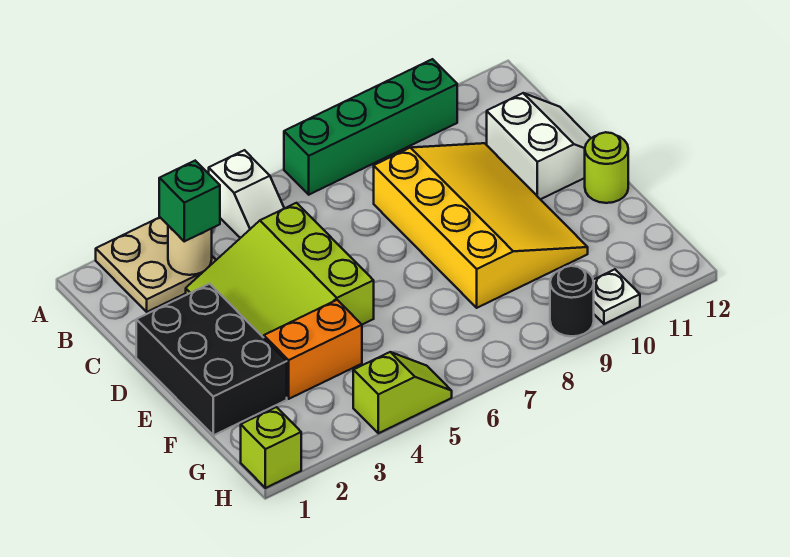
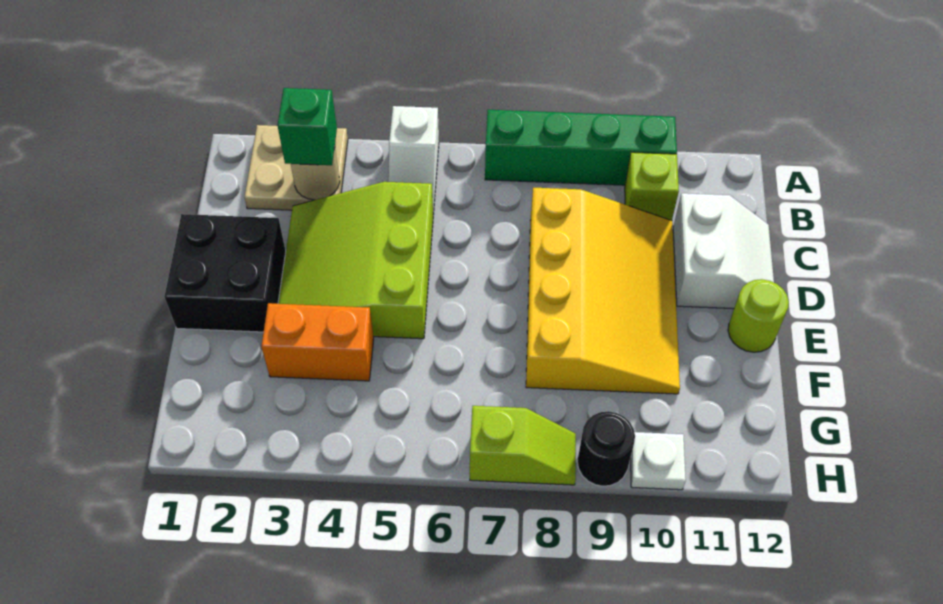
black 2x3 brick [136,284,287,435] -> black 2x2 brick [164,214,286,332]
lime 1x1 brick [241,407,301,488] -> lime 1x1 brick moved to [625,152,679,221]
lime 1x2 slope [353,352,452,433] -> lime 1x2 slope moved to [470,406,576,485]

